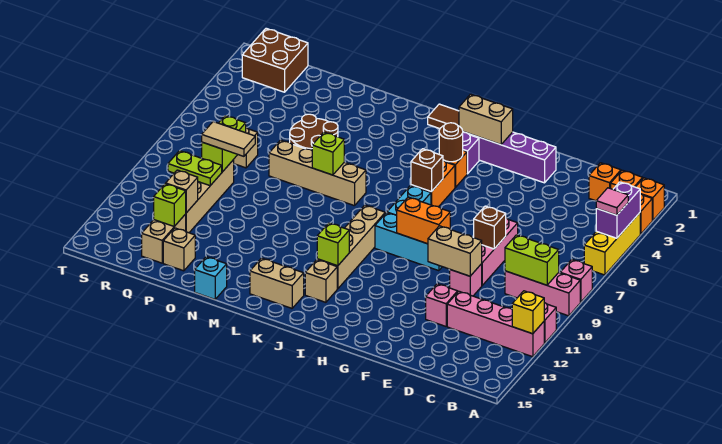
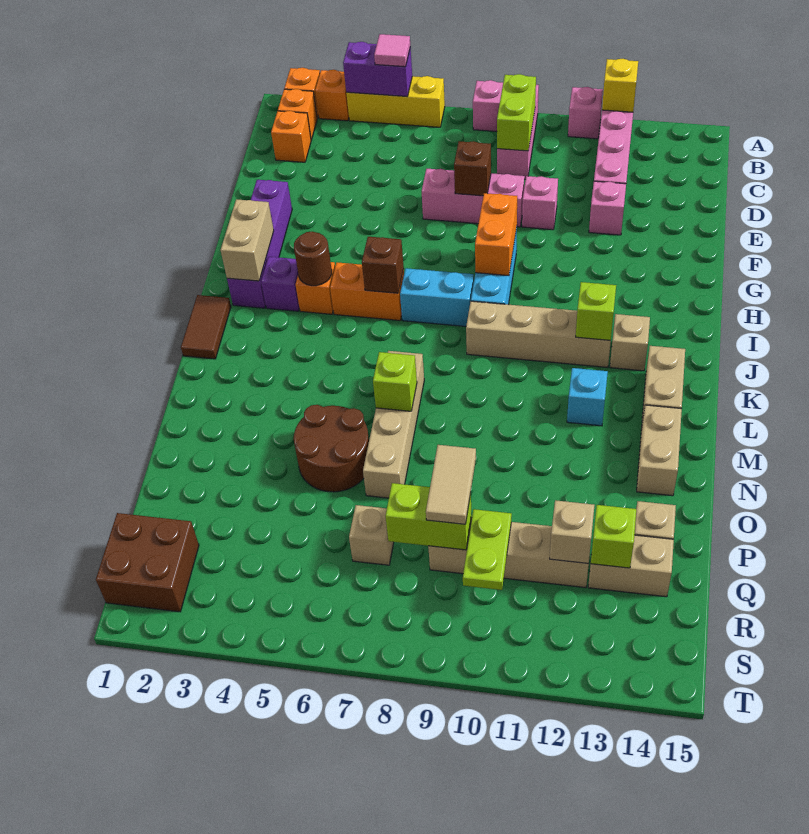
tan 1x2 brick [428,226,482,276] -> tan 1x2 brick moved to [637,405,682,496]
cyan 1x1 brick [195,257,227,299] -> cyan 1x1 brick moved to [567,368,608,426]

